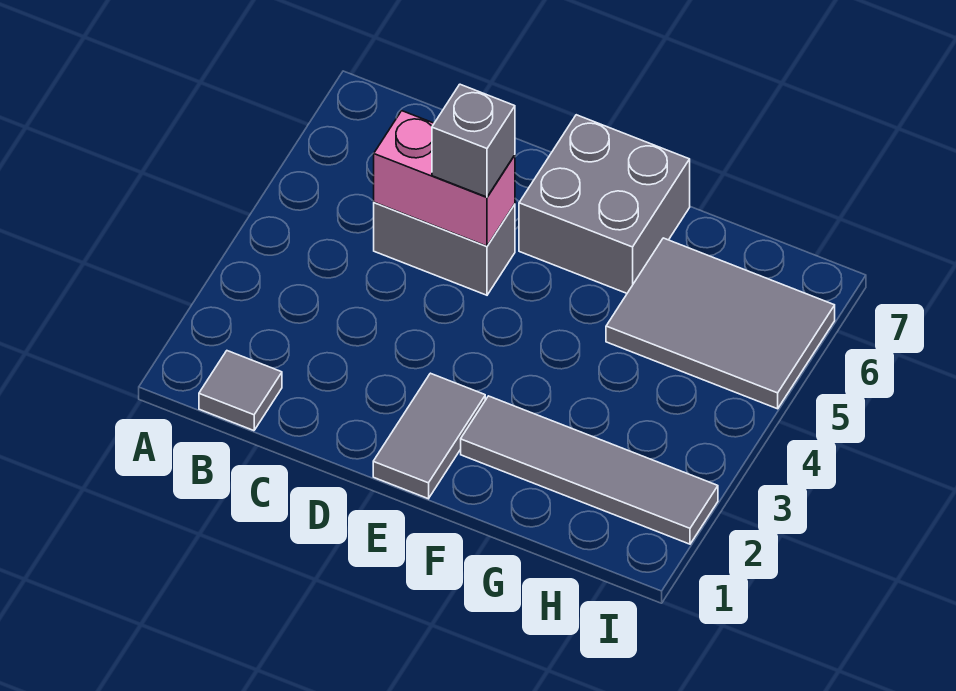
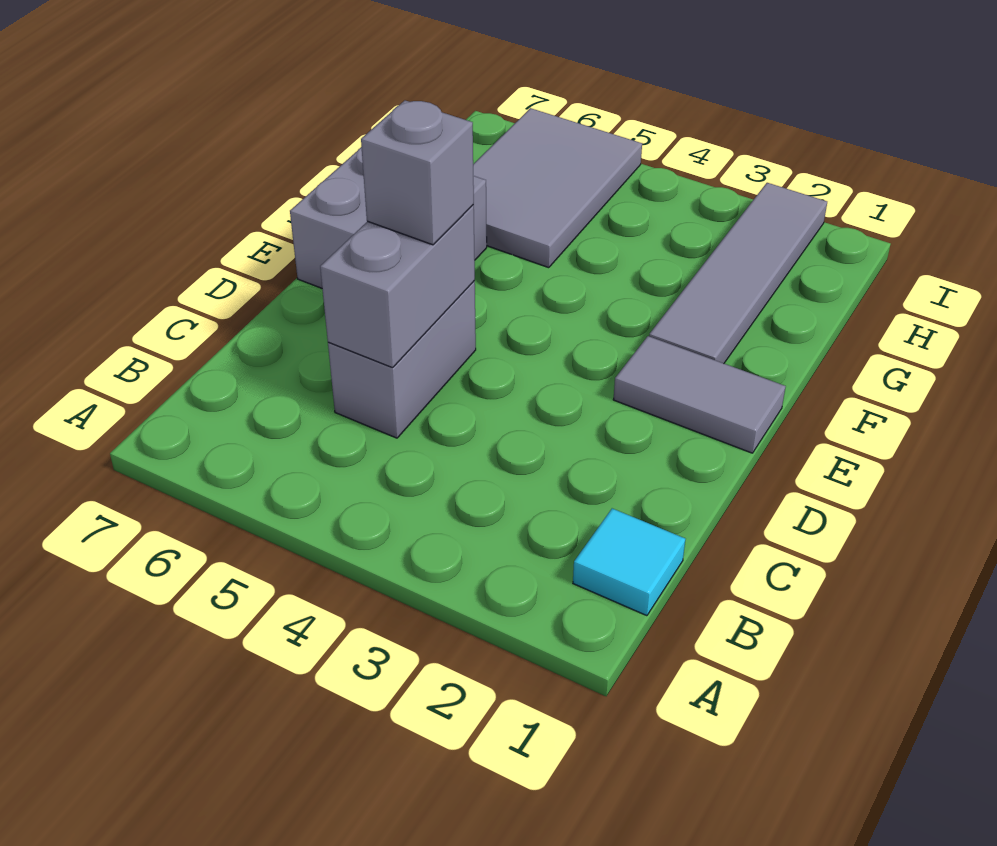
grey 1x1 tile [199,351,282,431] -> cyan 1x1 tile [573,508,685,616]
pink 1x2 brick [374,111,515,246] -> grey 1x2 brick [320,205,475,368]

